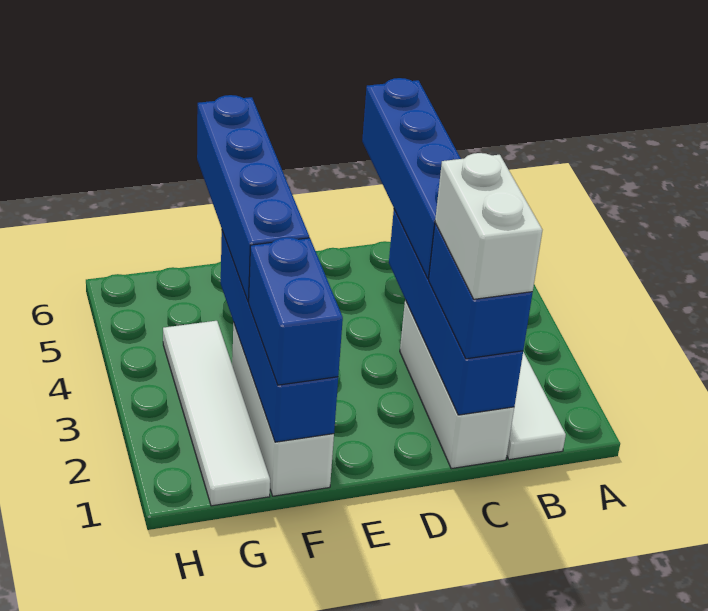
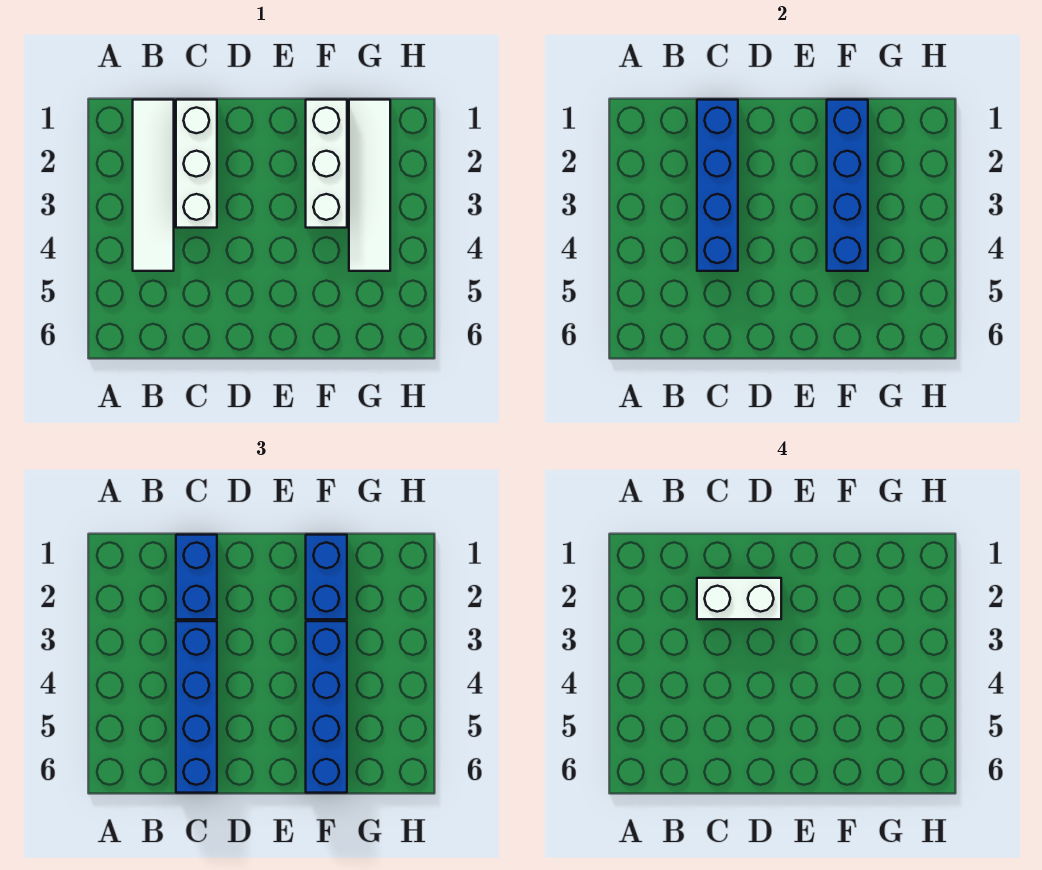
white 1x2 brick [435,153,542,299] -> white 1x2 brick turned to [697,578,781,619]

